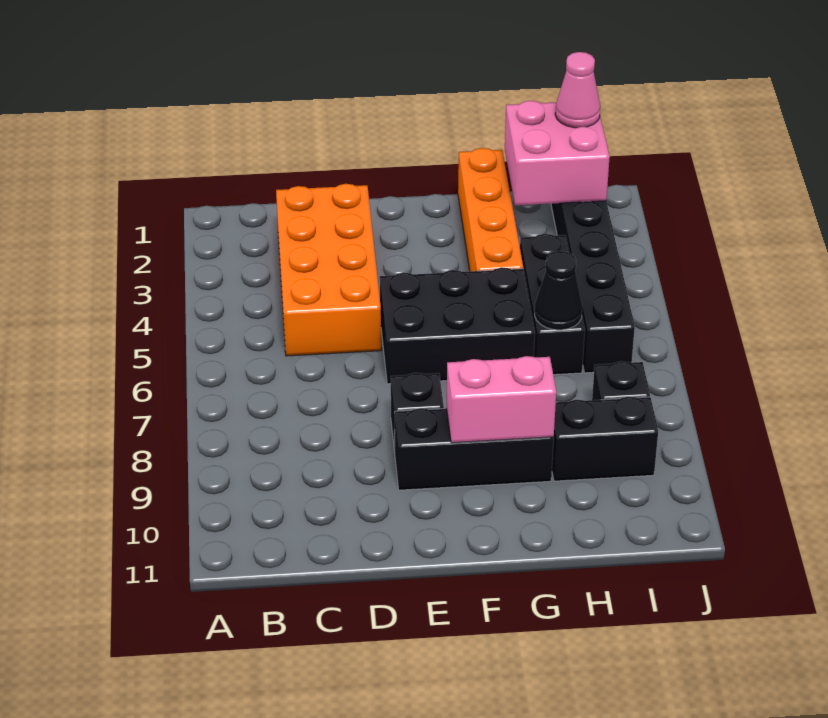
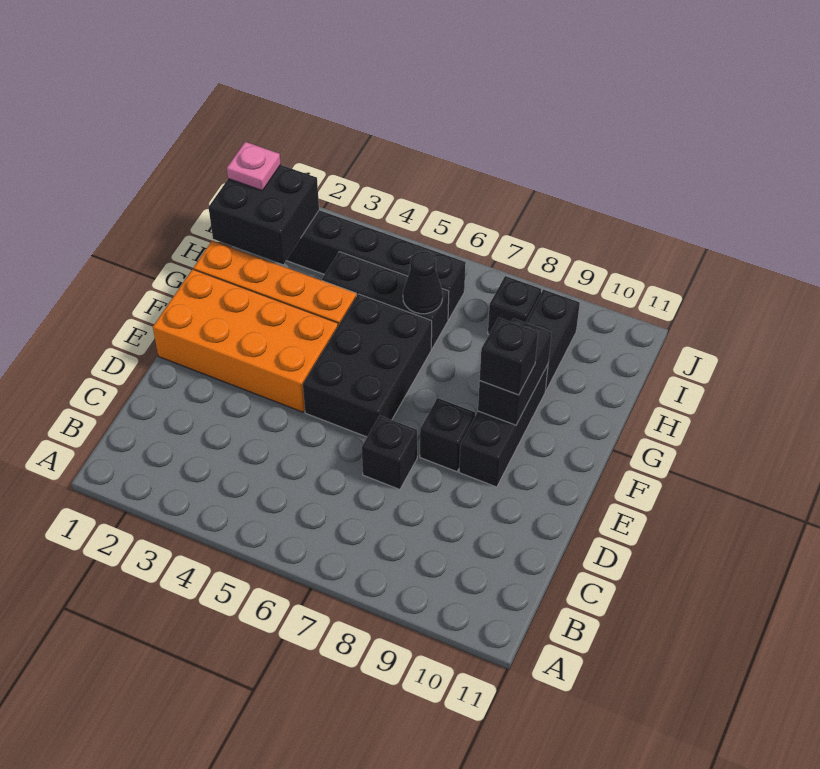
orange 2x4 brick [276,184,381,356] -> orange 2x4 brick moved to [153,269,338,412]
none -> black 1x1 brick [362,416,417,490]
pink 1x2 brick [447,356,556,443] -> black 1x2 brick [478,318,552,425]
none -> black 1x1 brick [480,318,538,395]
pink 2x2 brick [505,101,610,205] -> black 2x2 brick [209,165,319,264]
pink 1x1 cone [555,52,600,128] -> pink 1x1 plate [227,142,281,191]

